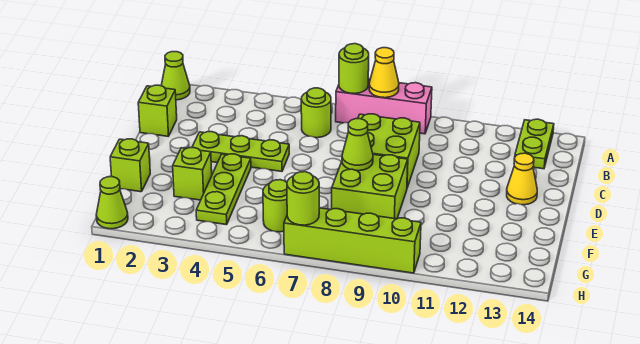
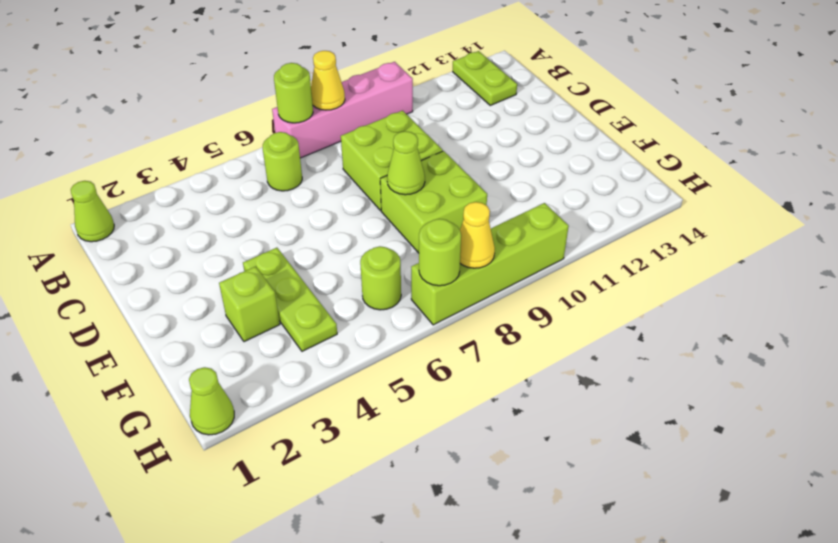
pink 1x3 brick [336,79,432,134] -> pink 1x4 brick [272,62,413,158]
lime 1x1 brick [138,85,177,136] -> none
lime 1x3 plate [192,132,289,171] -> none
yellow 1x1 cone [507,153,537,205] -> yellow 1x1 cone moved to [460,202,495,268]
lime 1x1 brick [110,139,150,192] -> none

